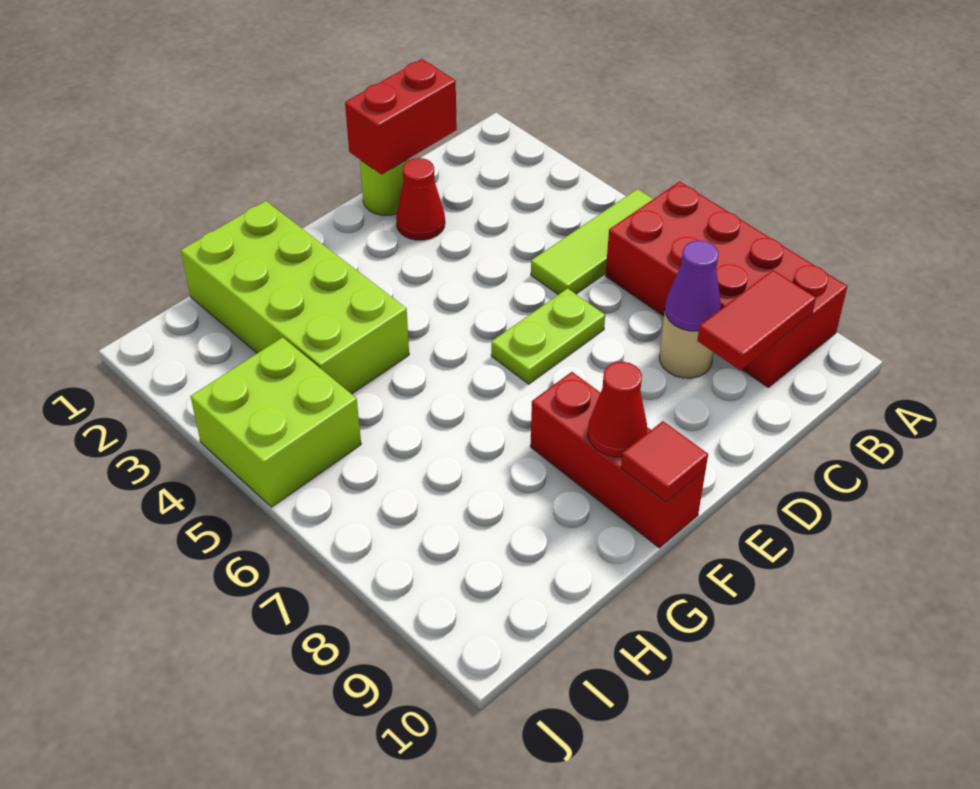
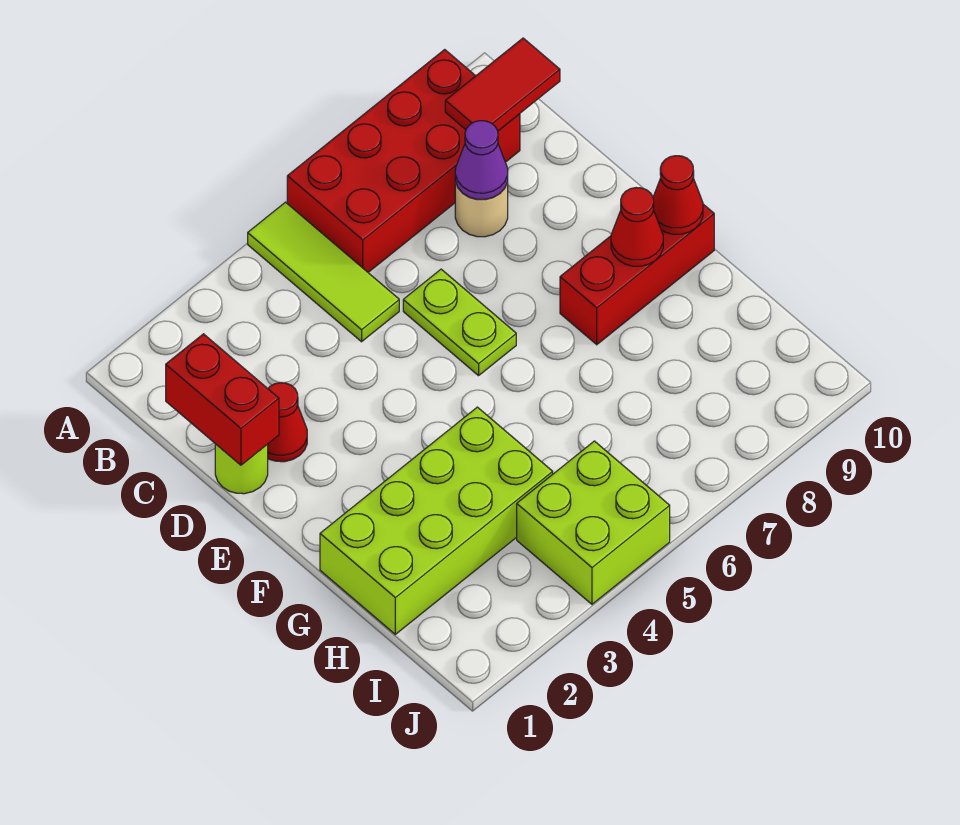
red 1x2 tile [697,270,816,370] -> red 1x2 tile turned to [445,38,560,131]
red 1x1 tile [621,421,708,502] -> red 1x1 cone [653,156,703,234]

